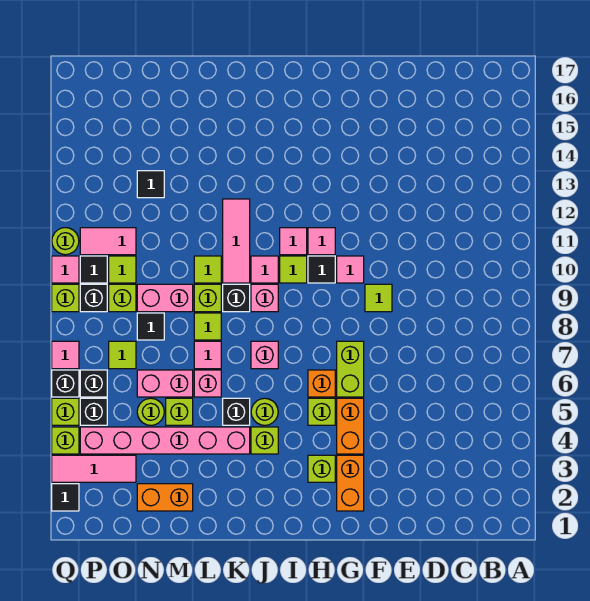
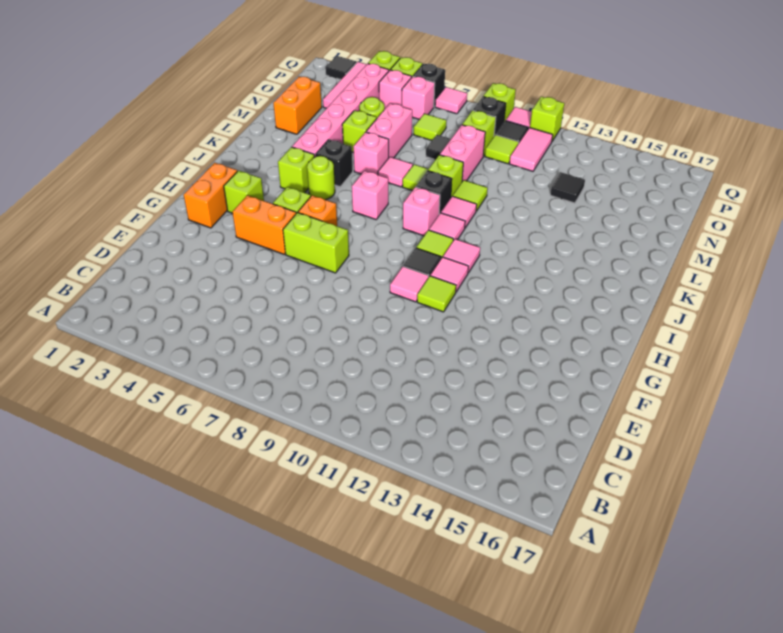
lime 1x1 tile [365,284,392,312] -> lime 1x1 tile moved to [417,276,456,312]
orange 1x2 brick [337,455,364,511] -> orange 1x2 brick turned to [184,163,237,228]
pink 1x3 tile [223,199,250,283] -> pink 1x1 tile [441,196,477,228]
black 1x1 brick [80,398,107,425] -> pink 1x1 brick [379,70,412,109]
black 1x1 brick [80,370,107,397] -> pink 1x1 brick [402,77,435,119]
lime 1x1 round brick [52,228,79,255] -> lime 1x1 brick [530,97,564,141]

